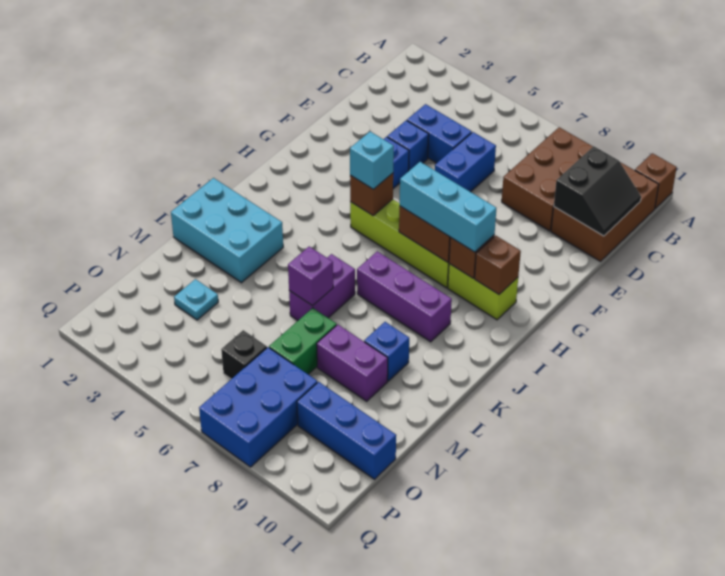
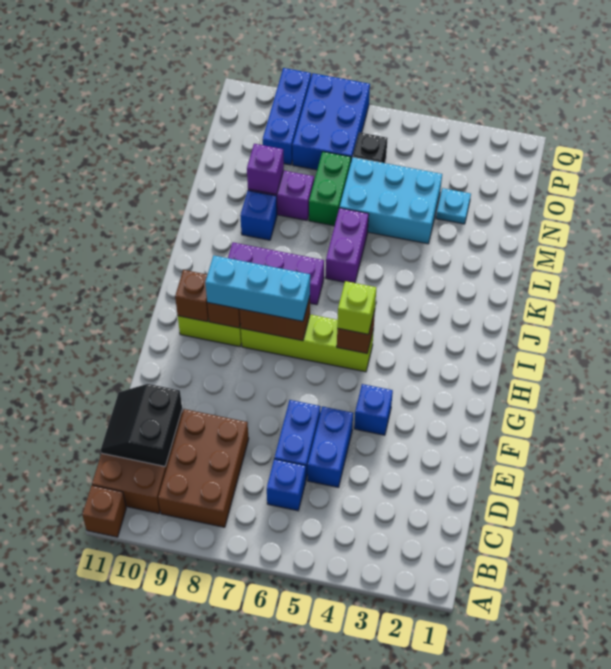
blue 1x2 brick [407,104,472,163] -> blue 1x2 brick turned to [308,406,353,487]
blue 1x1 brick [387,120,429,171] -> blue 1x1 brick moved to [267,459,306,511]
cyan 1x1 brick [350,132,394,189] -> lime 1x1 brick [337,281,376,334]
cyan 2x3 brick [171,178,283,283] -> cyan 2x3 brick moved to [340,157,442,244]
purple 1x1 brick [288,247,333,306] -> purple 1x1 brick moved to [247,144,284,194]
blue 1x3 brick [297,382,396,479] -> blue 1x3 brick turned to [263,68,311,165]

